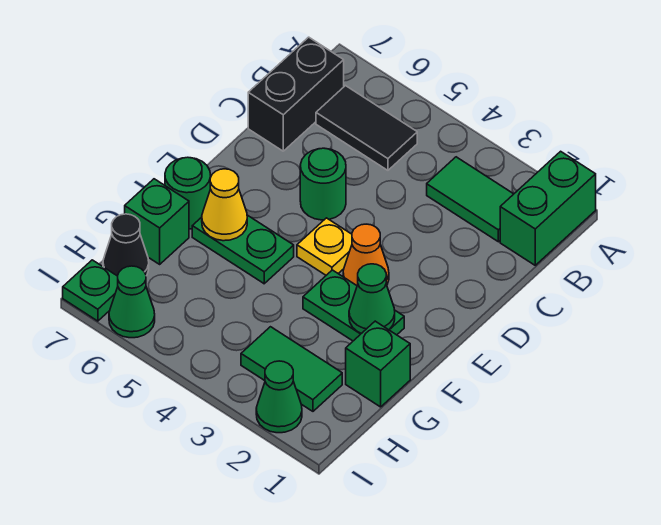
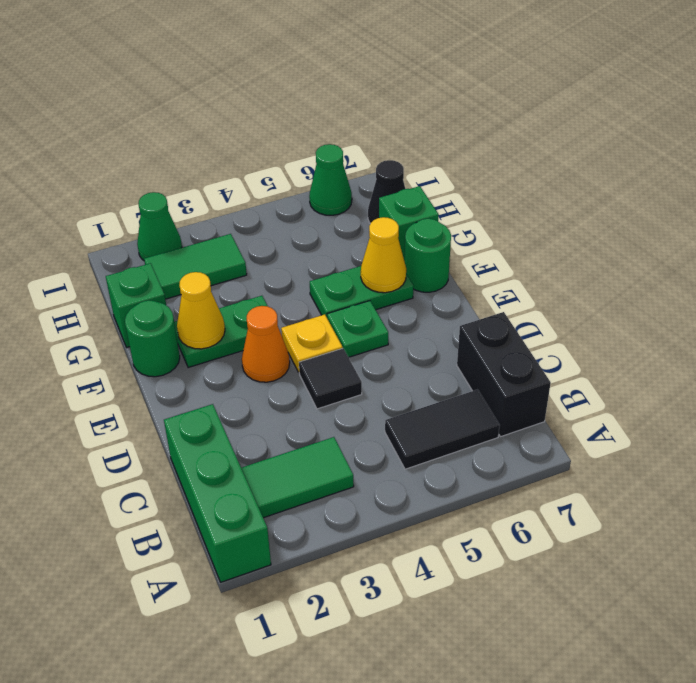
green 1x2 brick [500,151,596,265] -> green 1x3 brick [164,404,271,582]
none -> black 1x1 tile [299,348,362,409]
green 1x1 round brick [300,148,346,220] -> green 1x1 round brick moved to [125,300,180,377]
green 1x1 cone [349,264,395,333] -> yellow 1x1 cone [177,272,225,349]
green 1x1 plate [63,260,118,321] -> green 1x1 plate moved to [327,301,388,357]

